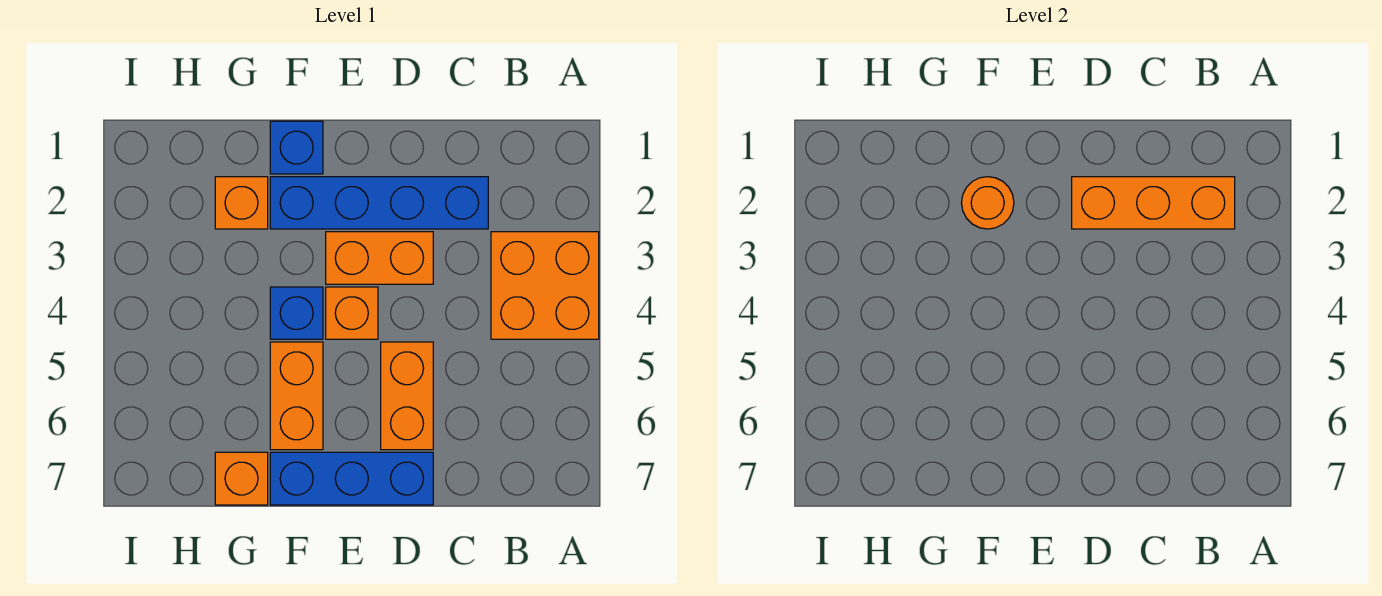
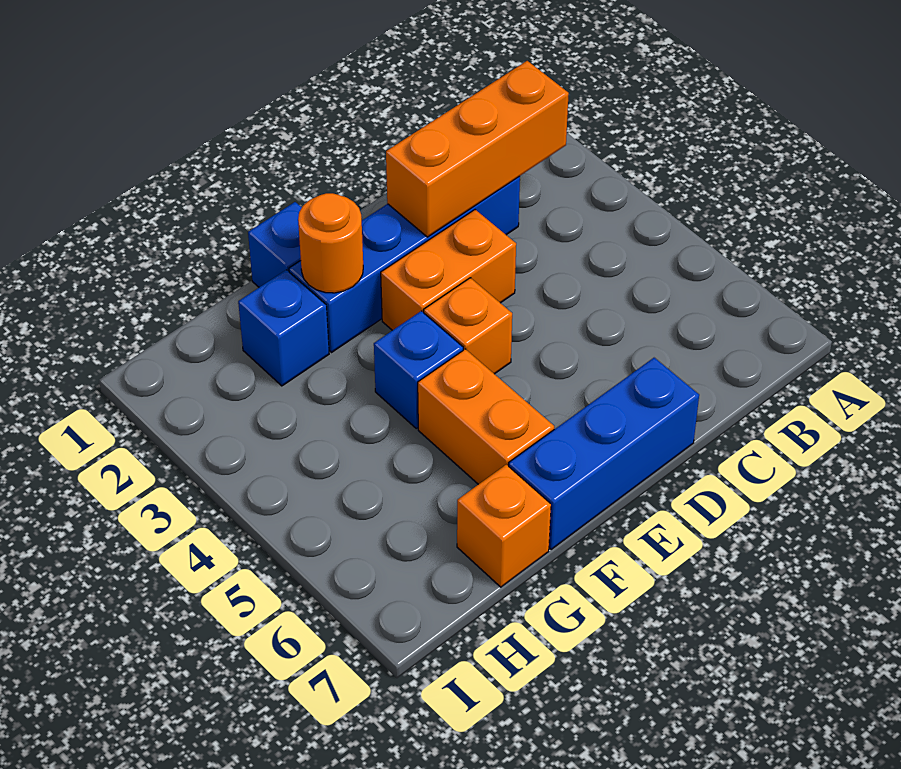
orange 2x2 brick [491,232,599,339] -> none
orange 1x2 brick [381,342,433,450] -> none
orange 1x1 brick [215,177,268,229] -> blue 1x1 brick [238,270,329,386]

